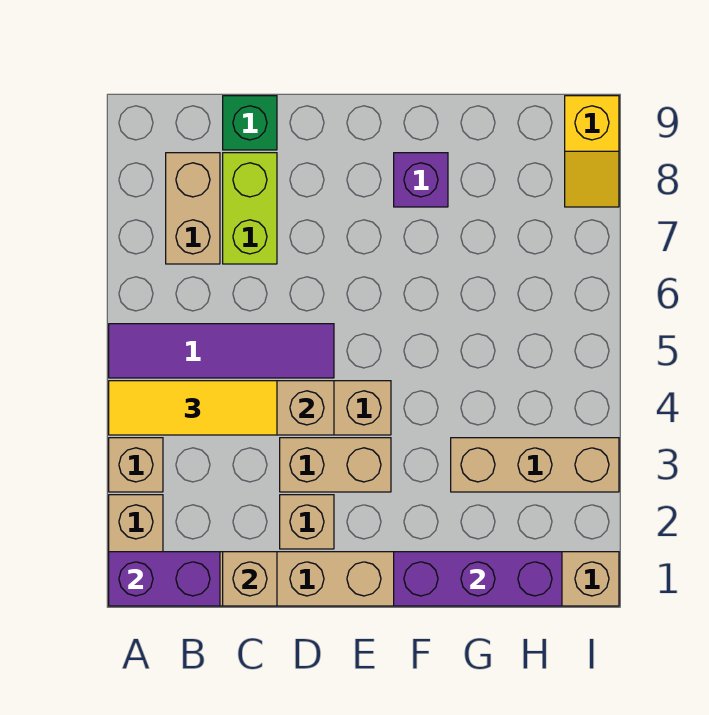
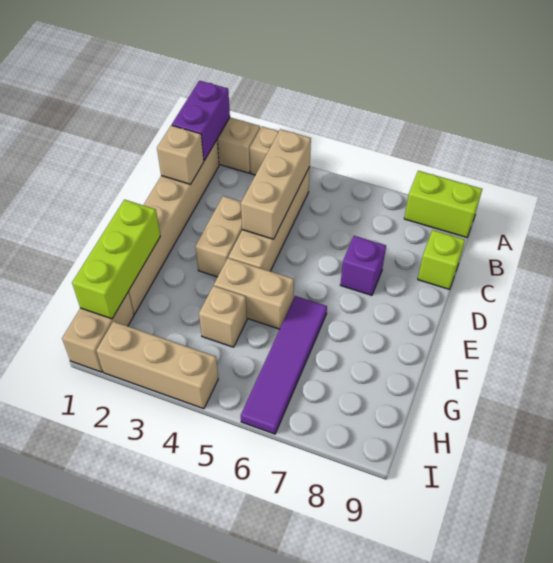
yellow 1x3 tile [109,381,277,435] -> none
purple 1x4 tile [109,324,334,378] -> purple 1x4 tile moved to [241,296,327,434]
tan 1x2 brick [166,153,220,264] -> tan 1x2 brick moved to [214,258,294,329]
lime 1x2 brick [223,153,277,264] -> lime 1x2 brick moved to [404,171,482,238]
green 1x1 brick [223,96,277,150] -> lime 1x1 brick [418,230,465,289]
tan 1x1 brick [280,495,334,549] -> tan 1x1 brick moved to [199,286,247,347]
purple 1x3 brick [394,552,562,606] -> lime 1x3 brick [72,200,160,319]
purple 1x1 brick [394,153,448,207] -> purple 1x1 brick moved to [340,236,386,295]
tan 1x3 brick [451,438,619,492] -> tan 1x3 brick turned to [96,321,218,409]
yellow 1x2 slope [565,96,619,207] -> none

